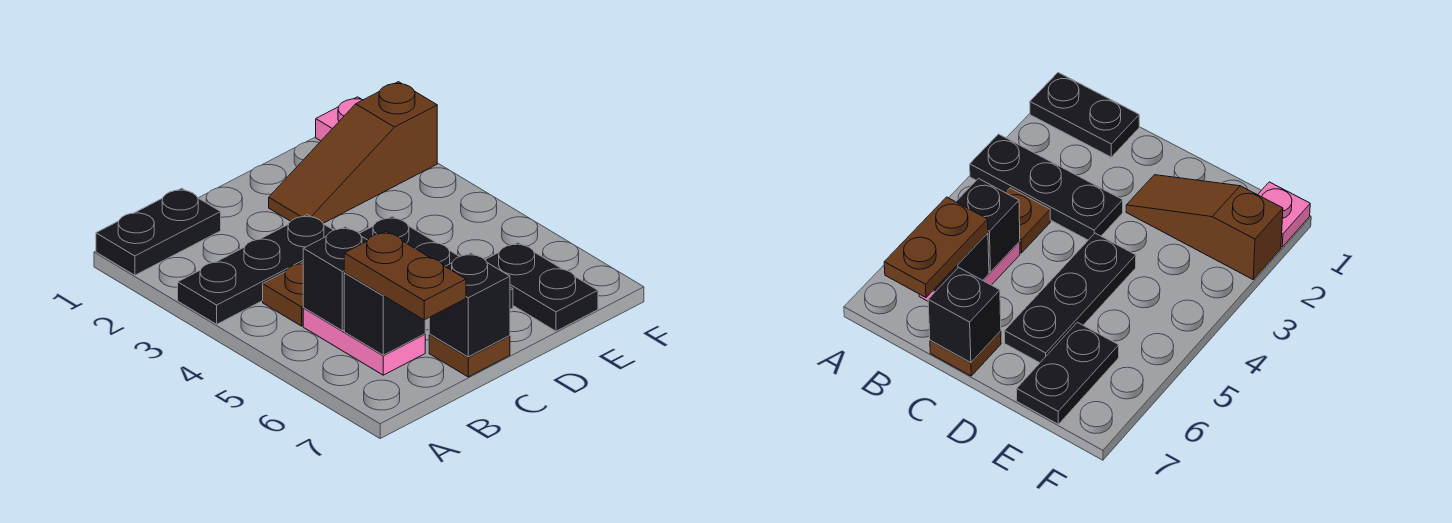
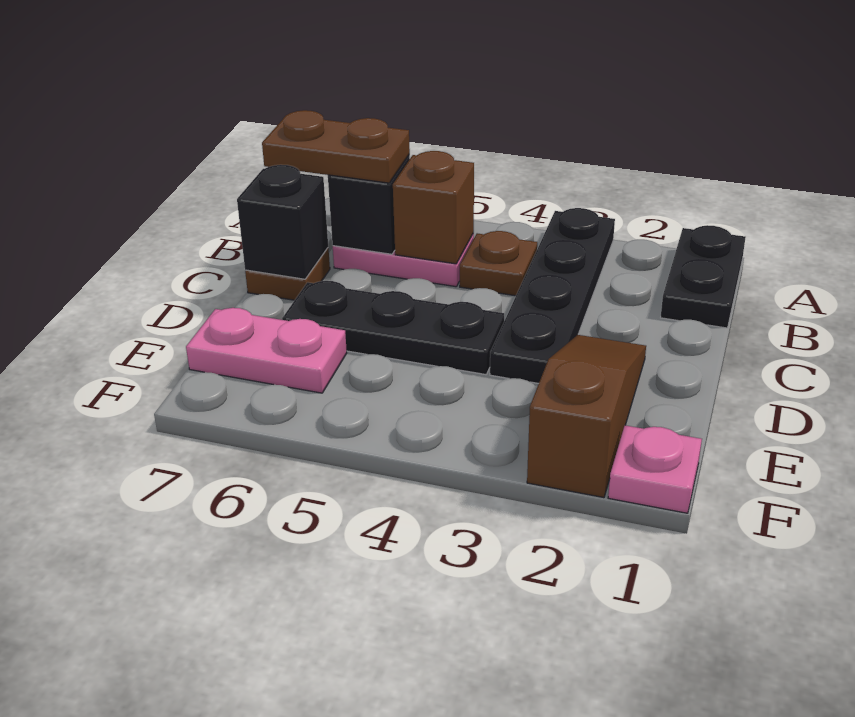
black 1x3 plate [178,215,333,324] -> black 1x4 plate [490,208,615,383]
black 1x1 brick [303,227,368,331] -> brown 1x1 brick [393,151,474,264]
black 1x2 plate [485,243,598,331] -> pink 1x2 plate [186,308,347,393]

